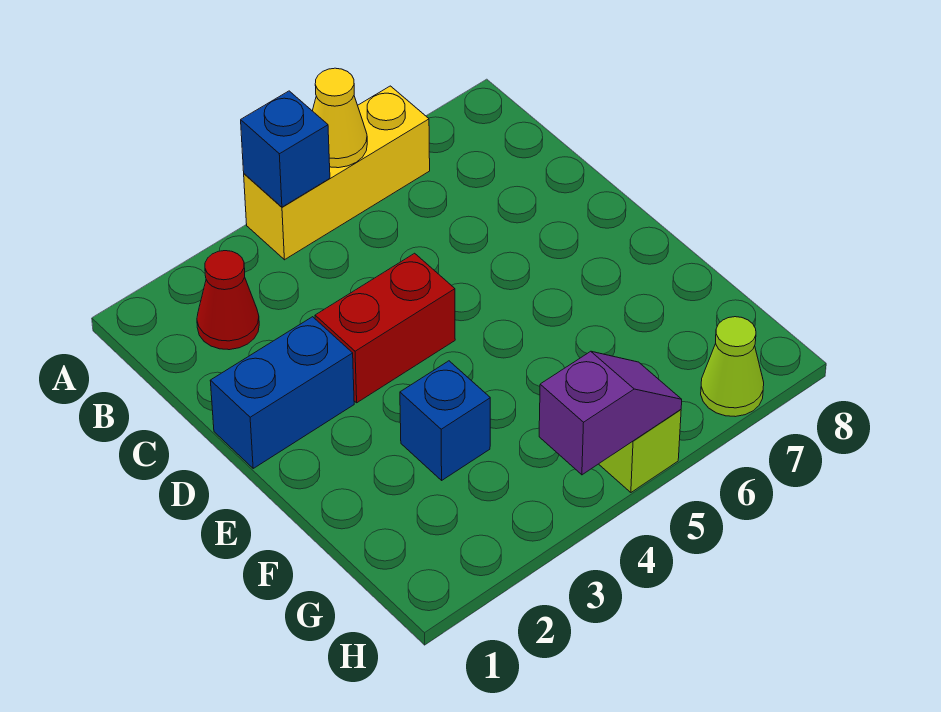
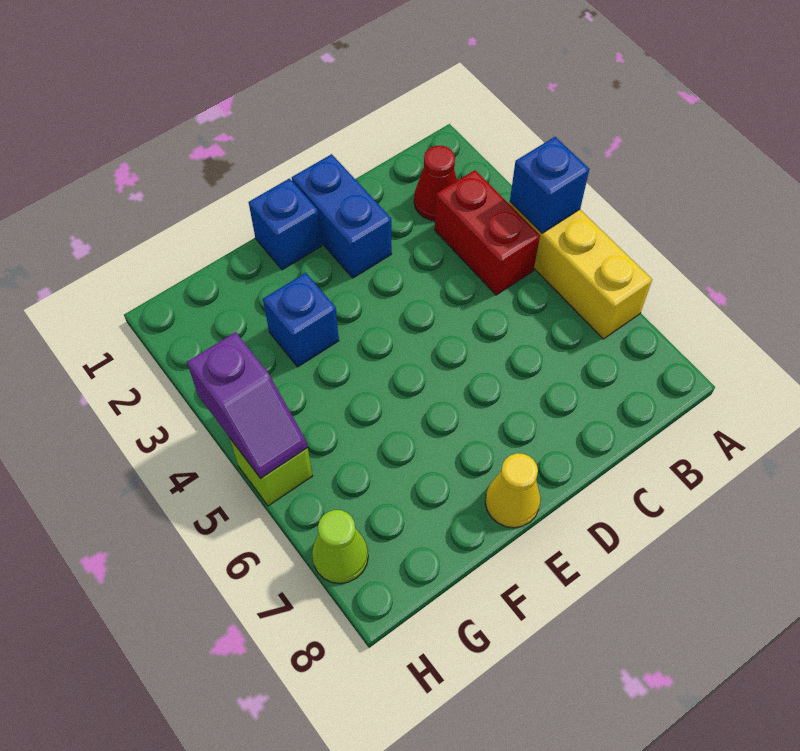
yellow 1x1 cone [313,68,367,168] -> yellow 1x1 cone moved to [485,453,541,528]
red 1x2 brick [315,253,455,403] -> red 1x2 brick moved to [435,170,540,295]
none -> blue 1x1 brick [249,178,321,270]

